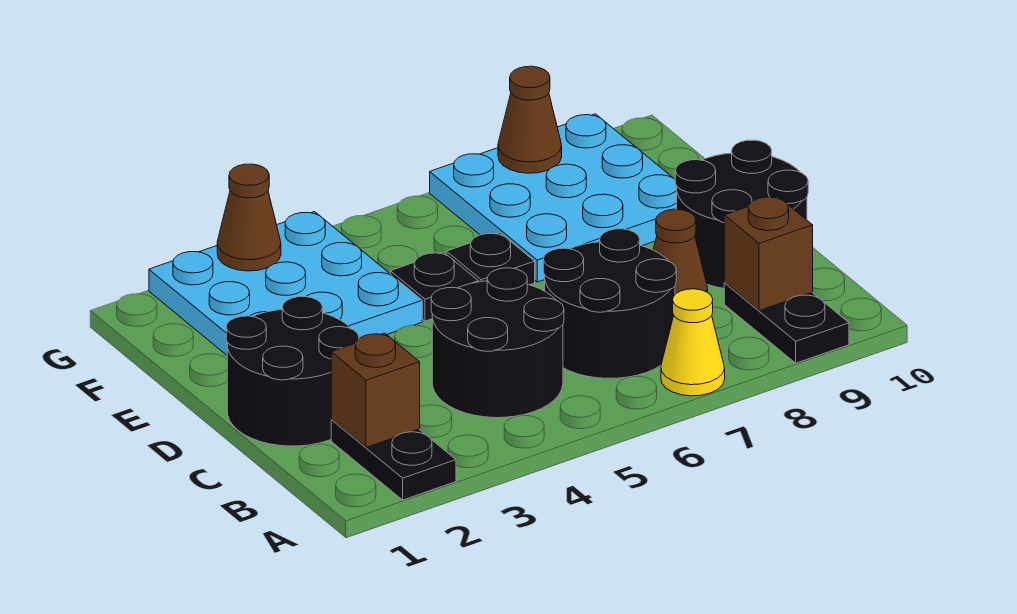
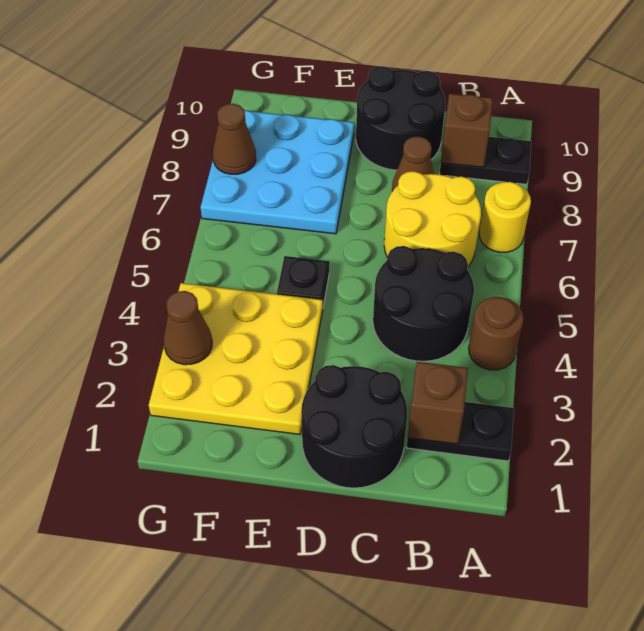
none -> brown 1x1 round brick [469,297,524,370]
yellow 1x1 cone [661,289,725,396] -> yellow 1x1 round brick [479,182,531,252]
black 2x2 round brick [543,229,676,378] -> yellow 2x2 round brick [384,171,481,267]
cyan 3x3 plate [149,212,422,355] -> yellow 3x3 plate [149,283,323,434]
black 1x1 plate [446,233,535,285] -> none

